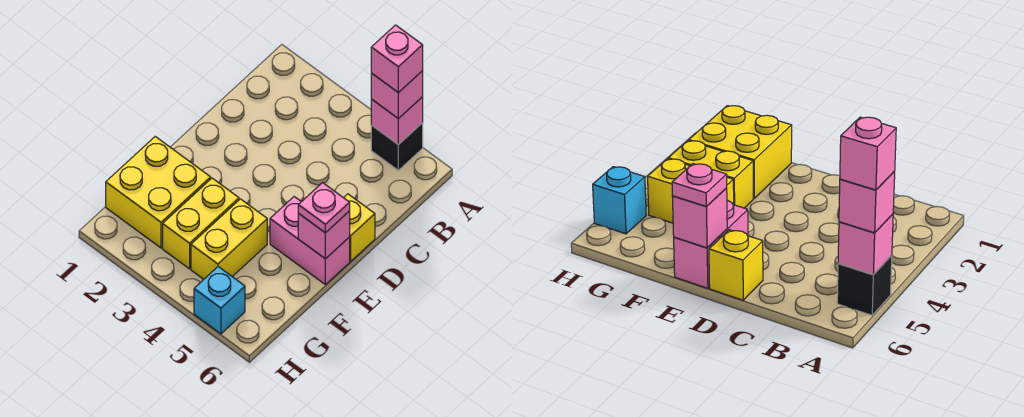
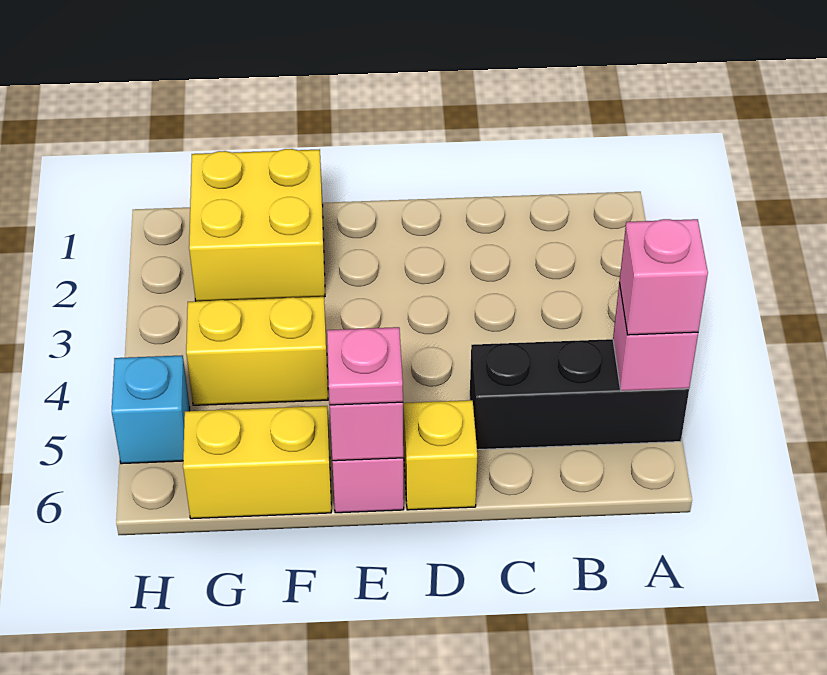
black 1x1 brick [371,123,423,170] -> black 1x3 brick [470,339,689,450]
pink 1x1 brick [371,25,423,93] -> none
yellow 1x2 brick [163,178,239,269] -> yellow 1x2 brick moved to [183,406,331,519]

